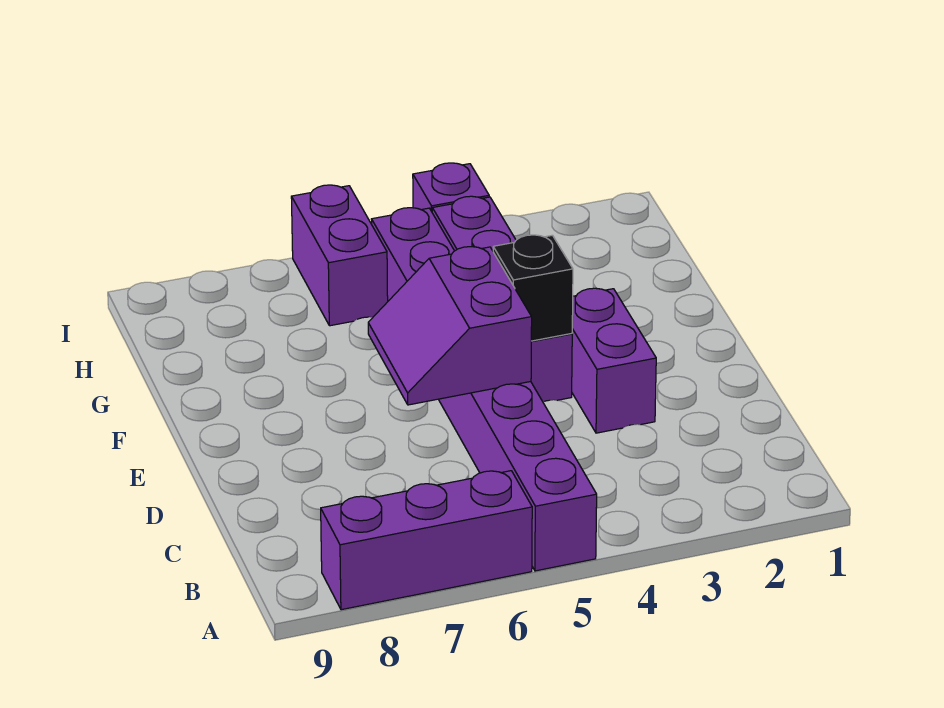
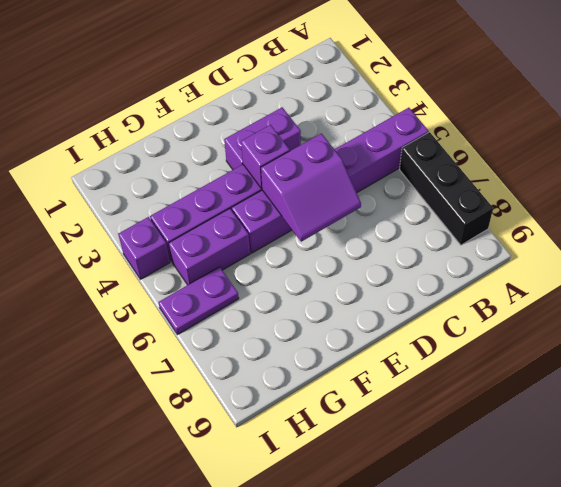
purple 1x3 brick [321,471,532,610] -> black 1x3 brick [400,132,493,245]
black 1x1 brick [493,235,573,341] -> purple 1x1 brick [241,125,290,188]
purple 1x2 brick [291,185,388,326] -> purple 1x2 plate [158,267,239,335]

